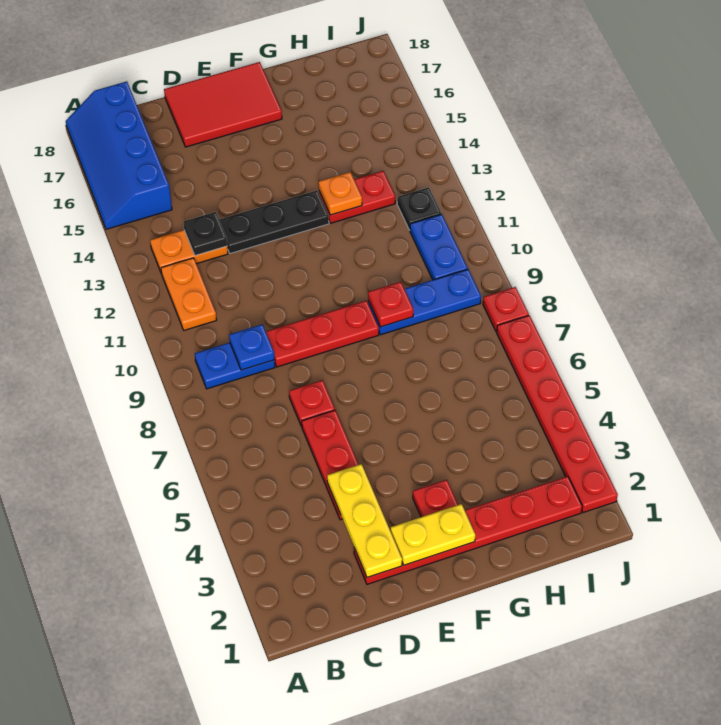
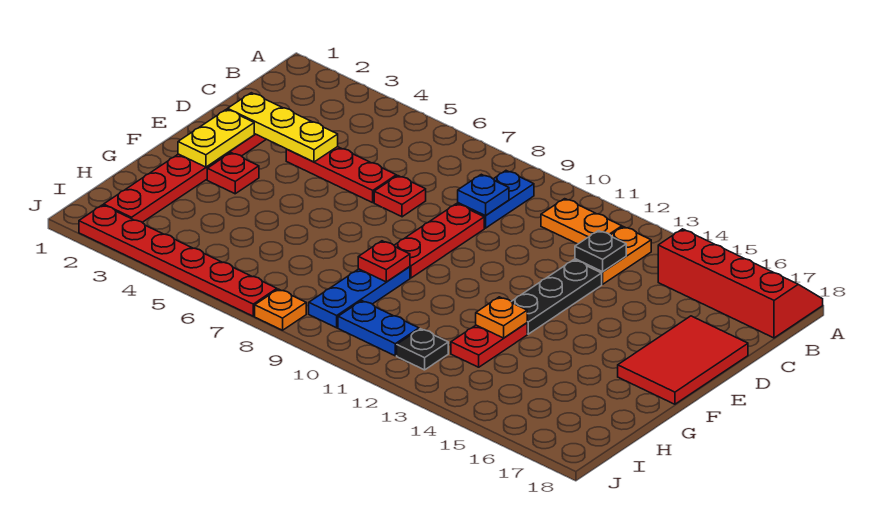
blue 2x4 slope [66,82,172,229] -> red 2x4 slope [658,229,823,338]
red 1x1 plate [483,287,529,332] -> orange 1x1 plate [255,289,306,330]

